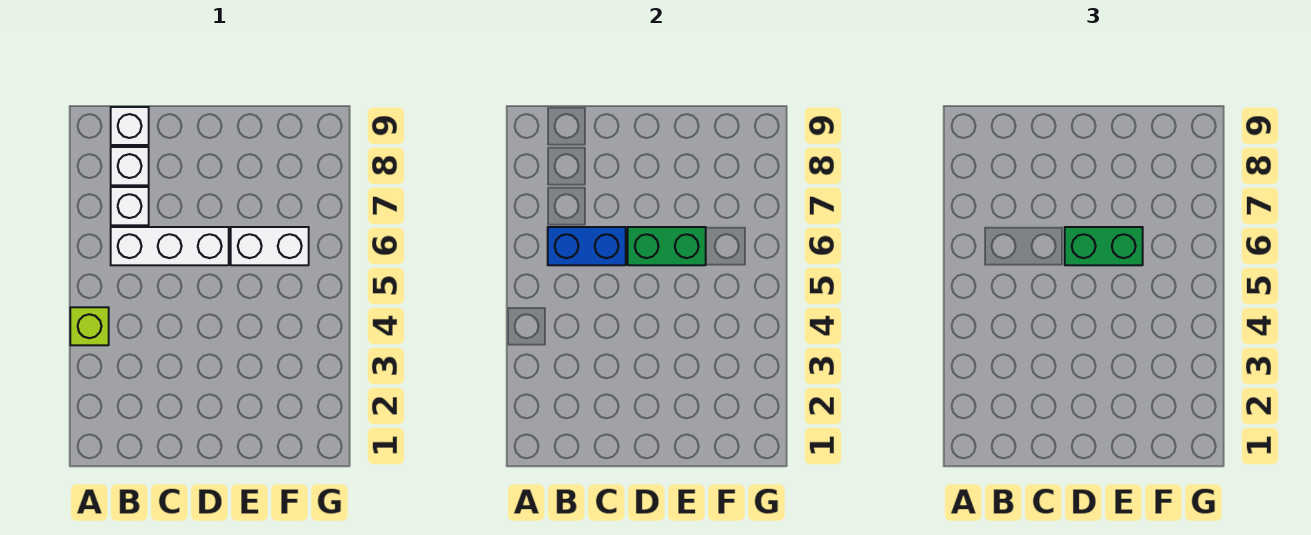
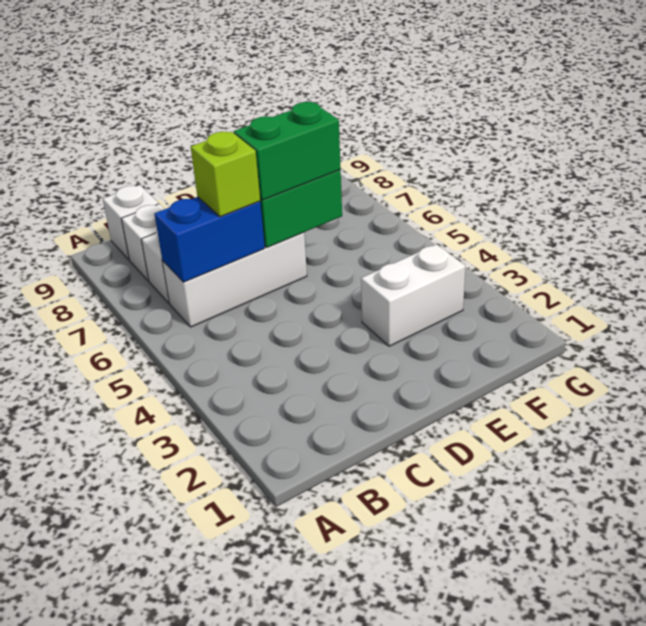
lime 1x1 brick [70,307,109,345] -> lime 1x1 brick moved to [191,132,260,217]
white 1x2 brick [231,227,309,265] -> white 1x2 brick moved to [361,244,465,346]

